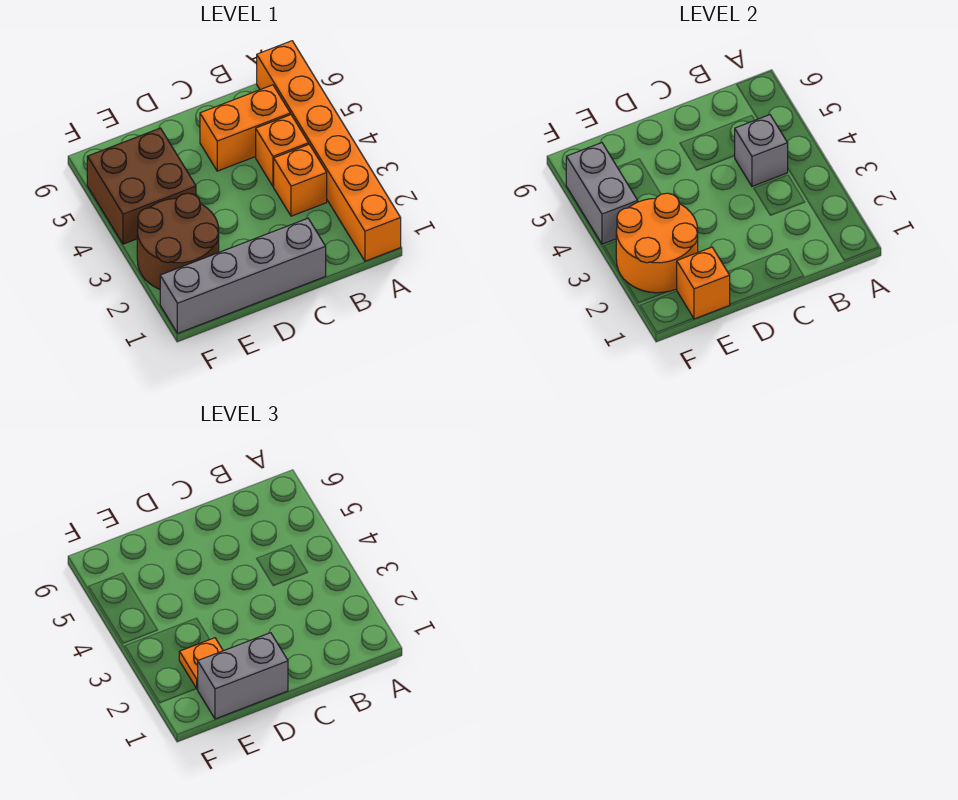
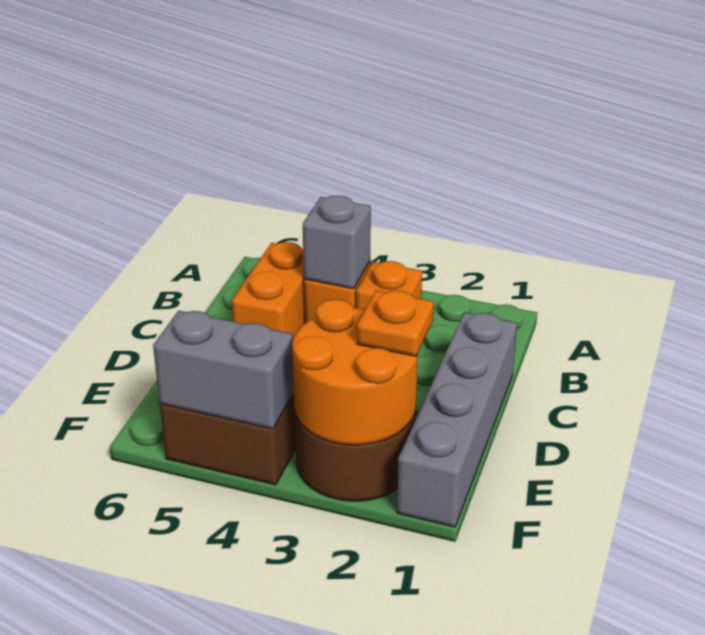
orange 1x6 brick [257,41,401,261] -> none
grey 1x2 brick [198,633,288,719] -> none
orange 1x1 brick [677,247,730,319] -> none

